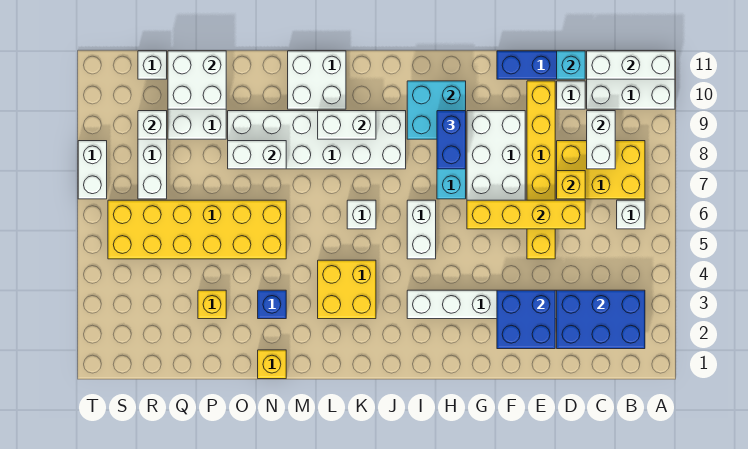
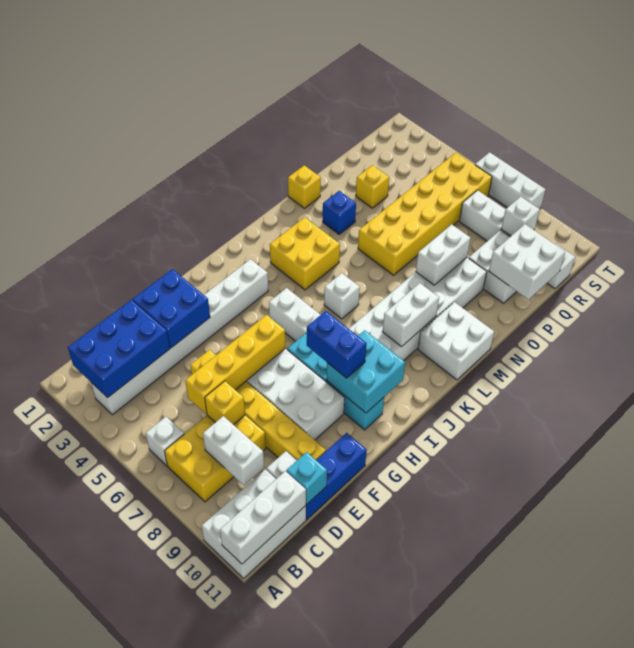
white 1x2 brick [78,141,107,199] -> white 1x3 brick [475,152,546,209]

